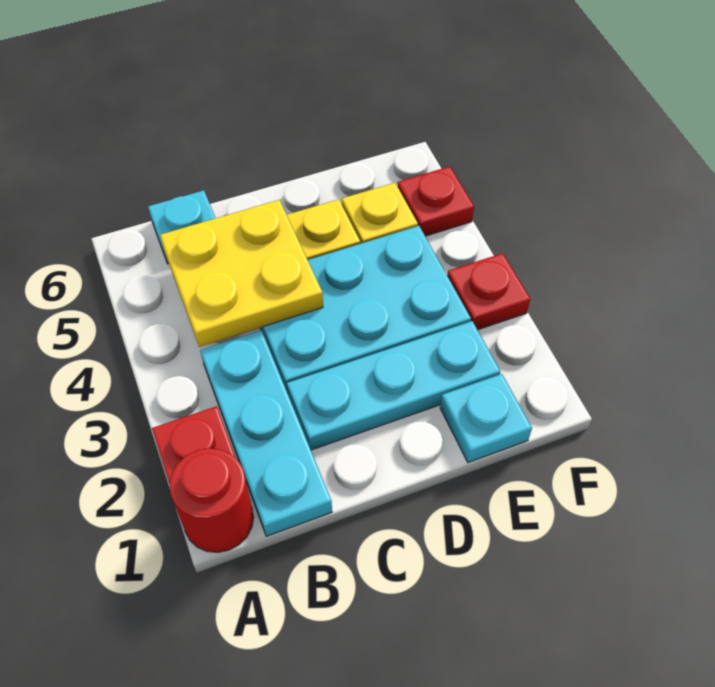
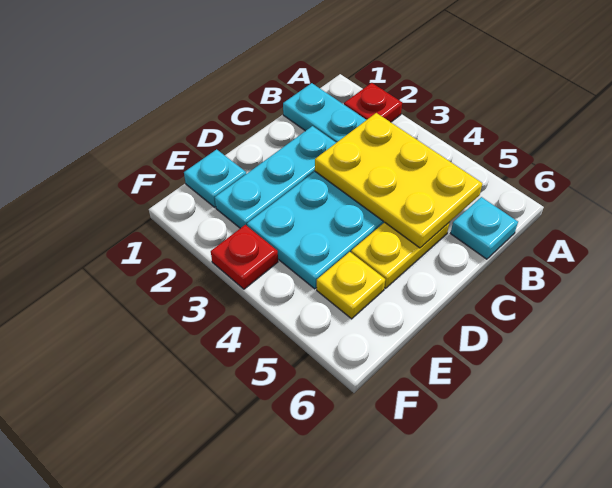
red 1x1 round brick [169,448,254,552] -> none
yellow 2x2 plate [160,200,323,347] -> yellow 2x3 plate [315,113,482,248]
red 1x1 plate [398,166,474,236] -> none

